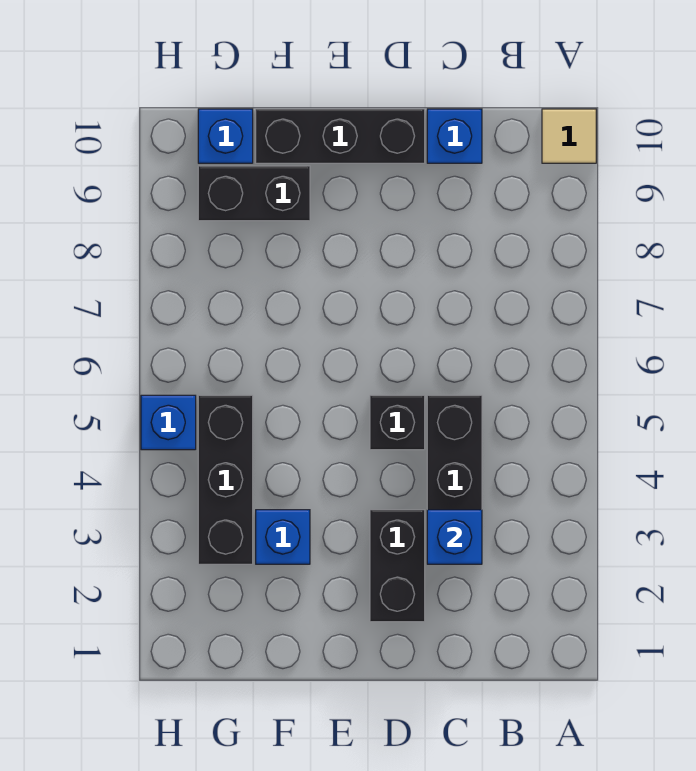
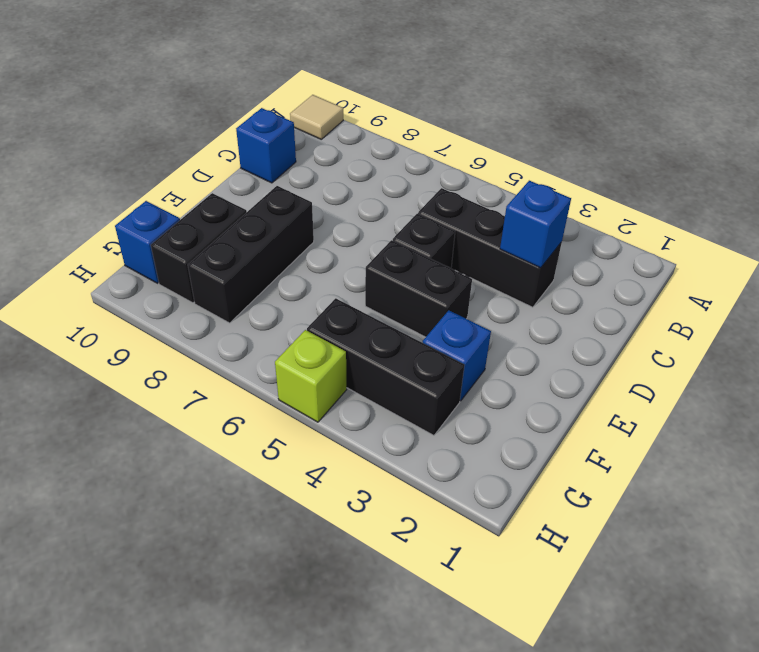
black 1x2 brick [370,510,425,622] -> black 1x2 brick moved to [365,240,472,337]
black 1x3 brick [256,109,425,163] -> black 1x3 brick moved to [188,186,314,323]
blue 1x1 brick [141,395,196,450] -> lime 1x1 brick [275,330,347,422]

